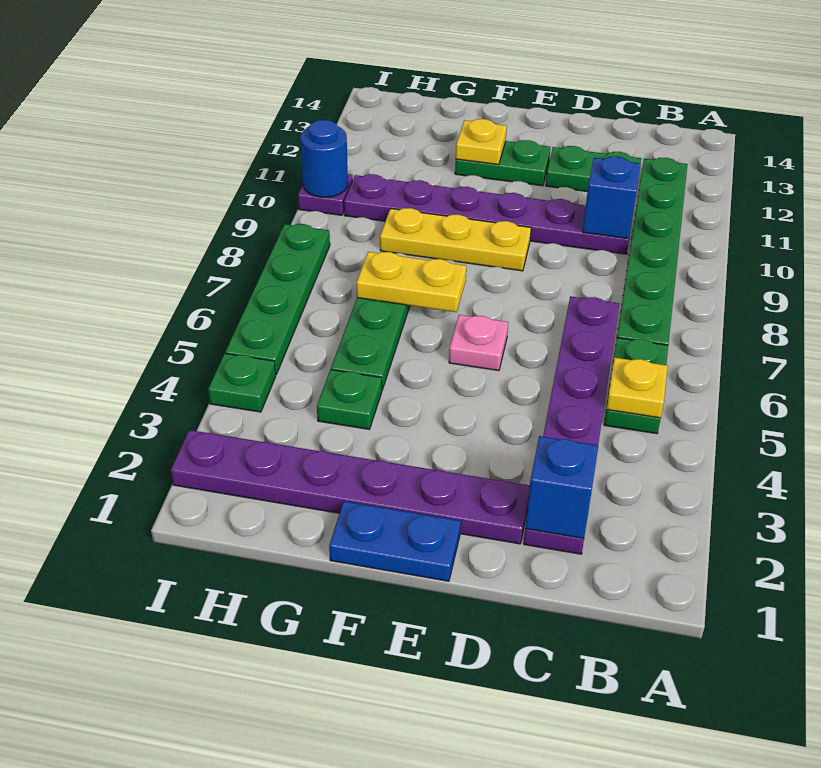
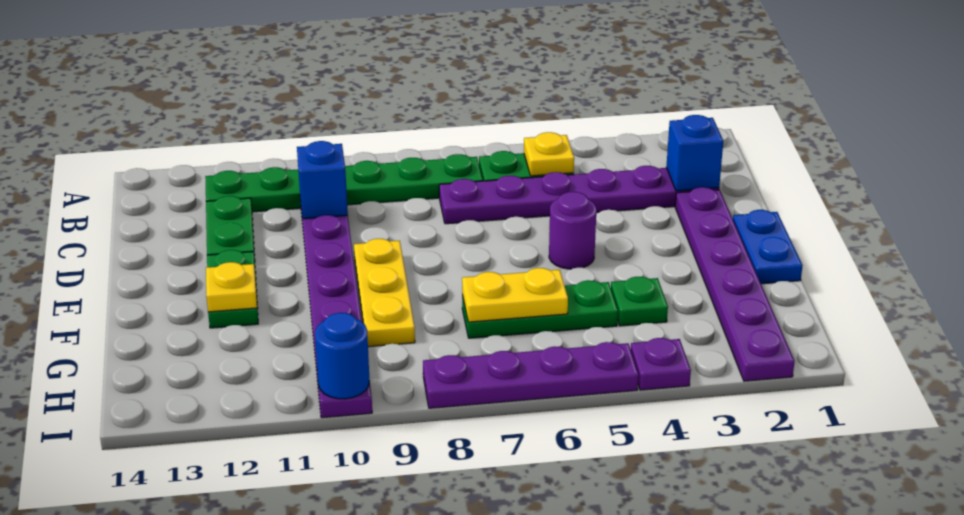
none -> purple 1x1 round brick [549,192,596,269]
pink 1x1 plate [449,315,508,371] -> none
yellow 1x2 plate [356,252,466,312] -> yellow 1x2 plate turned to [462,268,568,322]
green 1x1 plate [208,354,276,412] -> purple 1x1 plate [631,338,691,390]
green 1x4 plate [225,224,330,374] -> purple 1x4 plate [423,342,639,408]

